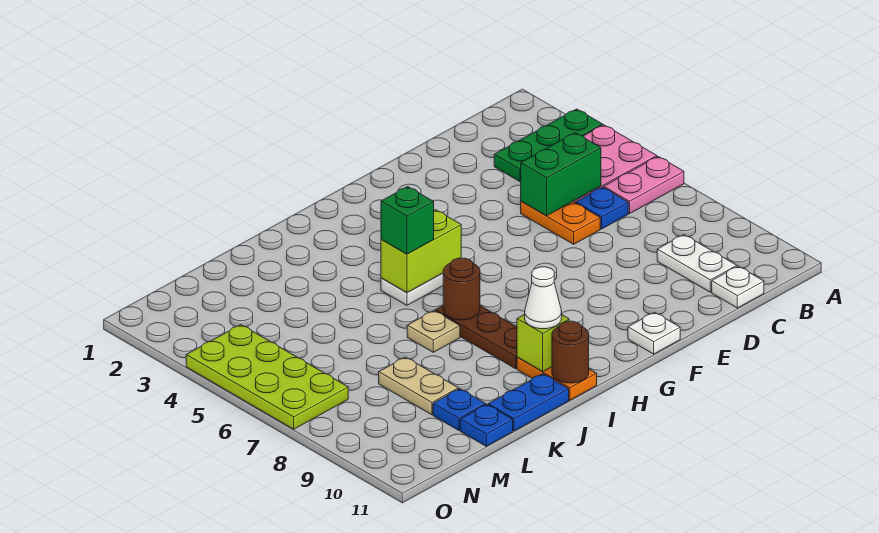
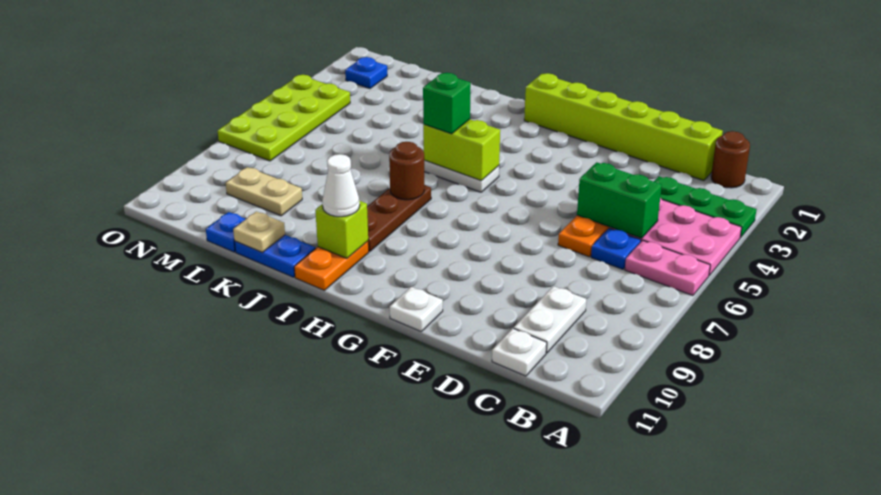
none -> lime 1x6 brick [524,73,723,181]
brown 1x1 round brick [552,321,589,383] -> brown 1x1 round brick moved to [711,131,750,188]
tan 1x1 plate [407,311,460,352] -> tan 1x1 plate moved to [233,212,285,252]
tan 1x2 plate [379,357,458,415] -> tan 1x2 plate turned to [226,167,302,216]
blue 1x1 plate [433,389,486,430] -> blue 1x1 plate moved to [345,57,387,89]

